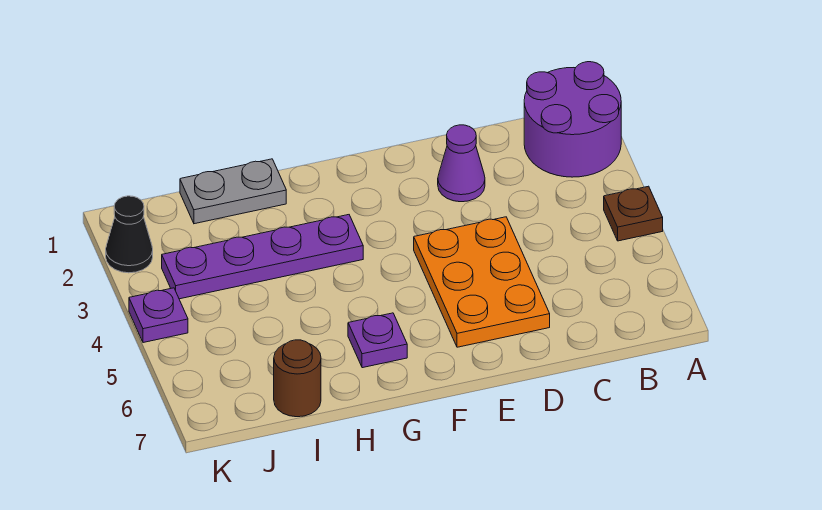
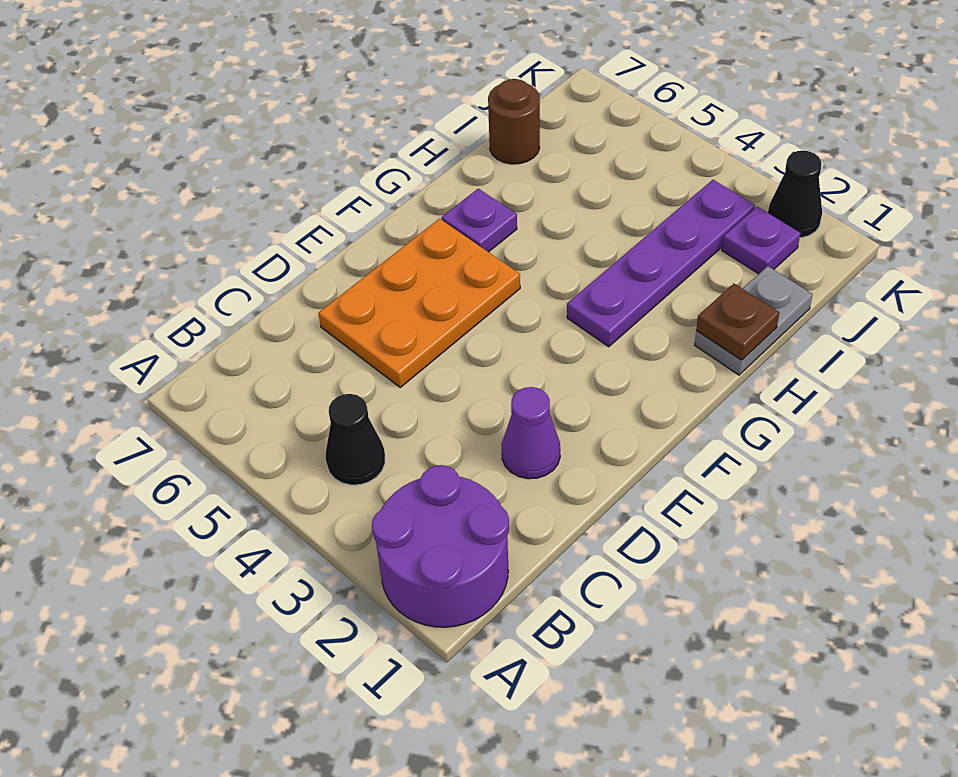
brown 1x1 plate [604,186,663,241] -> brown 1x1 plate moved to [696,284,779,360]
none -> black 1x1 cone [326,394,385,485]
orange 2x3 plate [414,217,550,347] -> orange 2x3 plate turned to [318,219,520,387]
purple 1x1 plate [129,288,188,343] -> purple 1x1 plate moved to [722,207,800,274]

